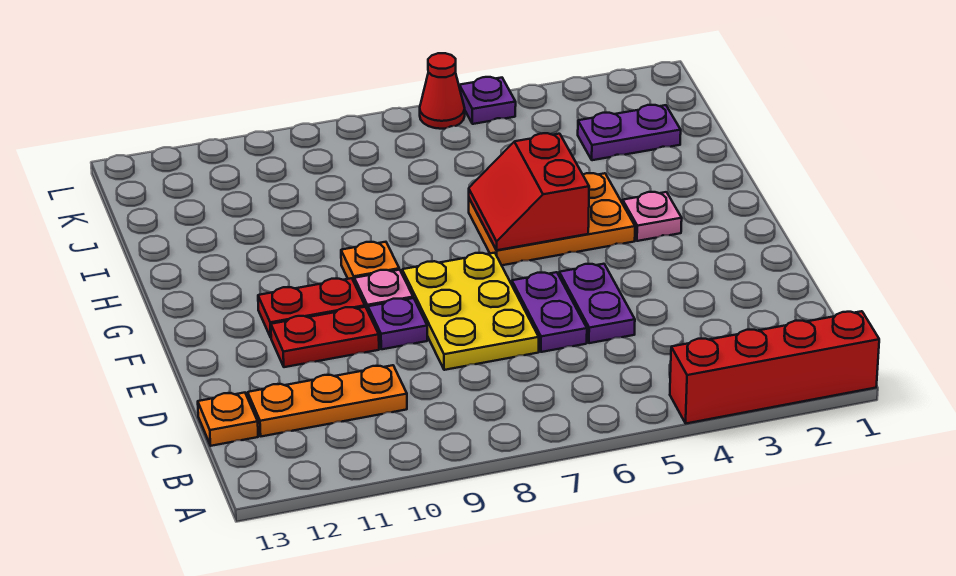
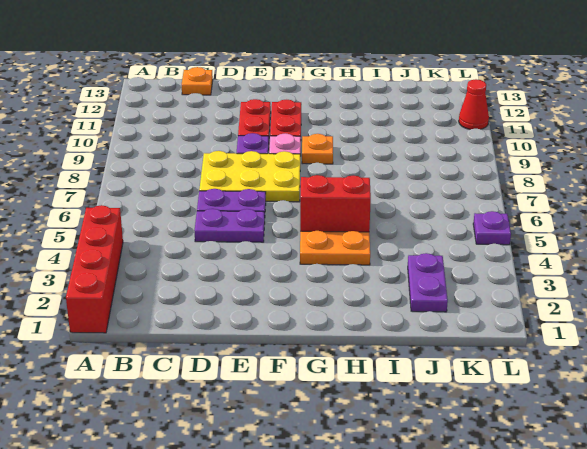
orange 1x3 plate [248,365,407,436] -> none
pink 1x1 plate [623,192,682,241] -> none
red 1x1 cone [420,53,465,129] -> red 1x1 cone moved to [459,79,489,130]

